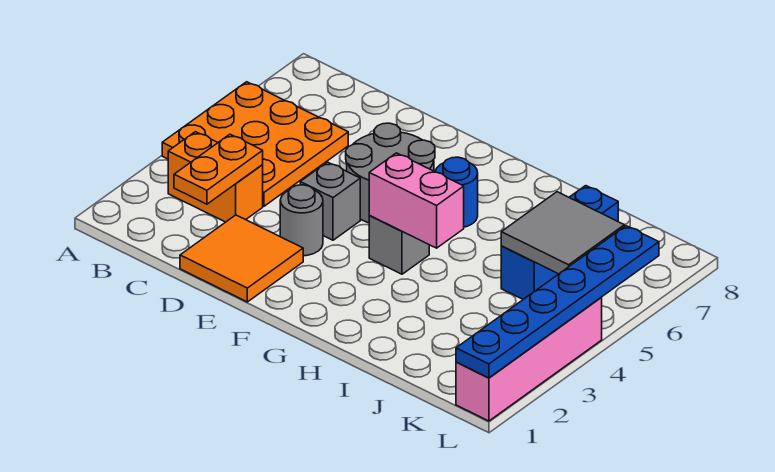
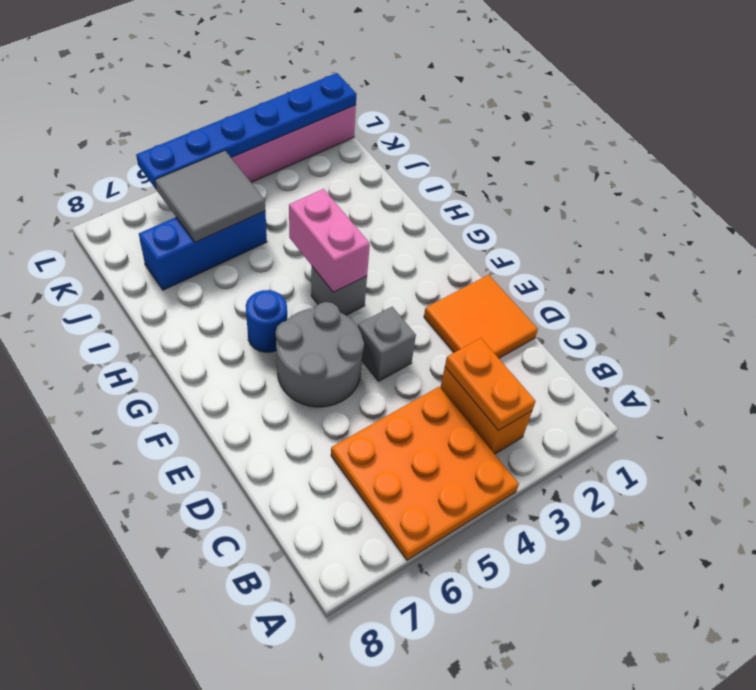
orange 1x2 plate [174,134,263,204] -> orange 1x2 plate turned to [445,338,536,431]
grey 1x1 round brick [280,185,323,256] -> none

